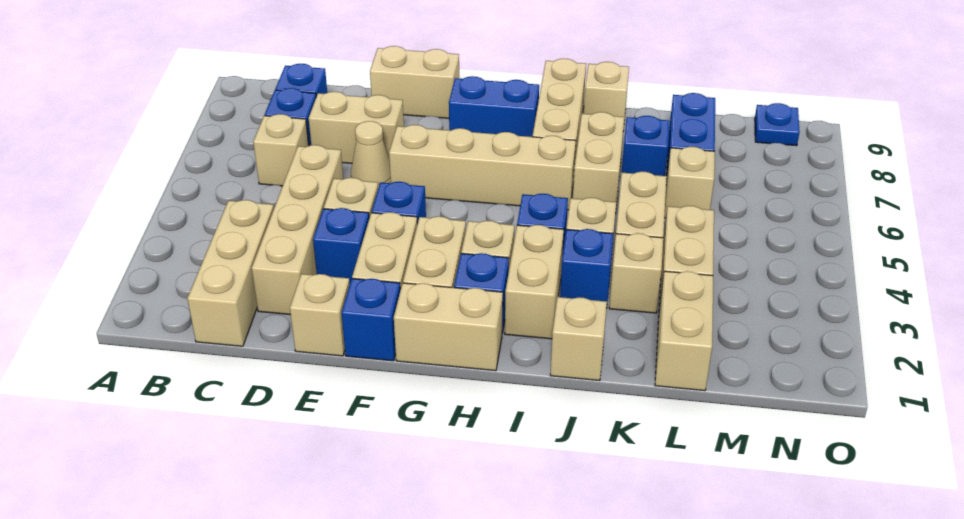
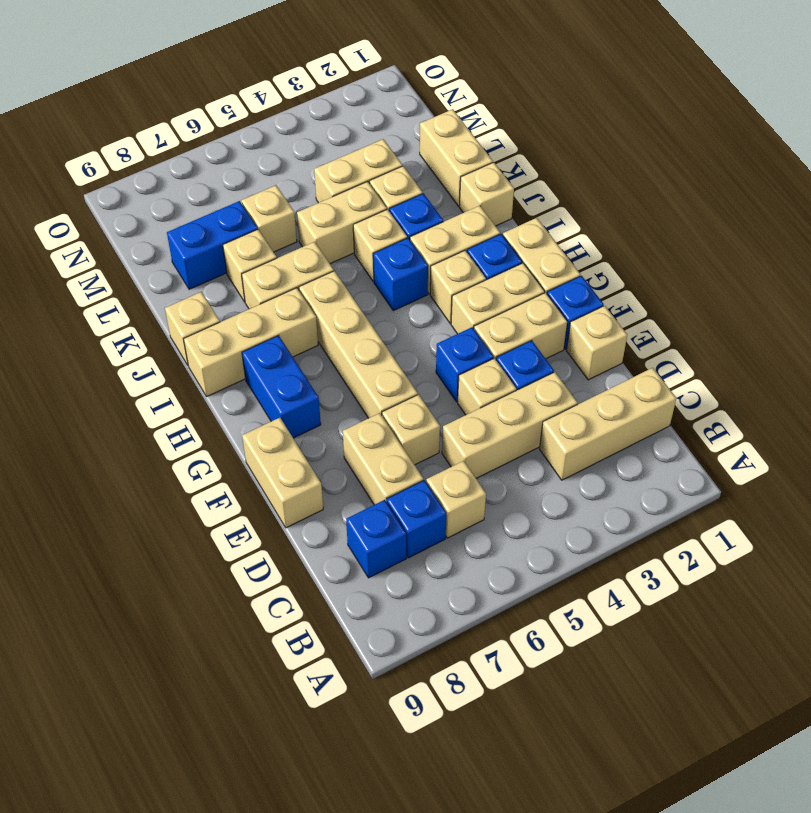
tan 1x4 brick [252,145,343,315] -> tan 1x3 brick [442,372,578,478]
tan 1x1 cone [351,121,391,188] -> tan 1x1 brick [382,394,440,465]
blue 1x1 brick [622,116,670,176] -> tan 1x1 brick [223,230,277,302]
tan 1x2 brick [655,271,713,391] -> tan 1x2 brick turned to [420,109,493,206]
blue 1x1 plate [755,103,800,146] -> none

